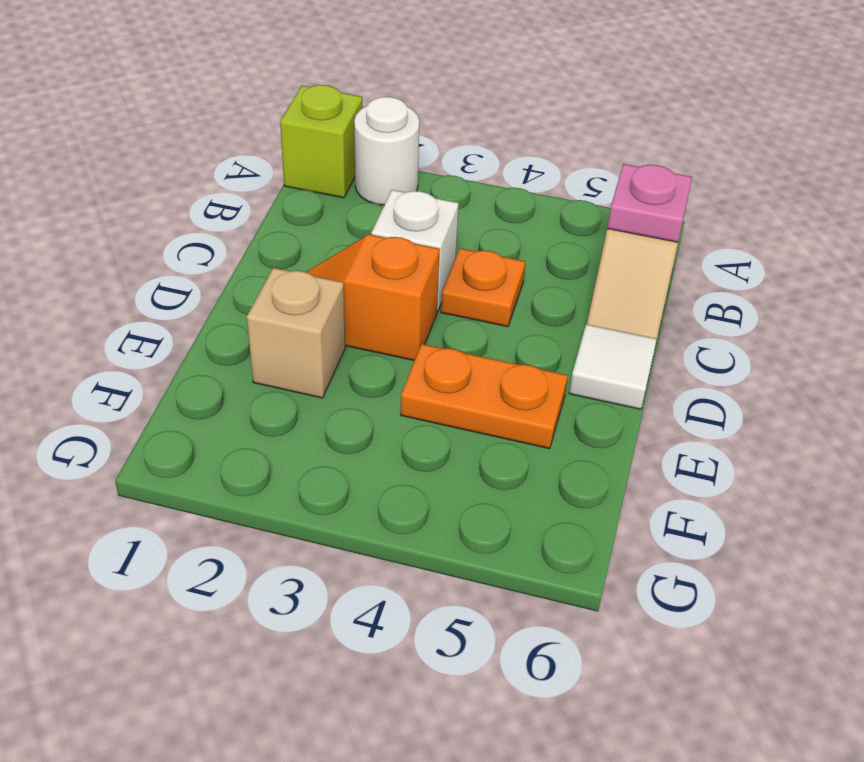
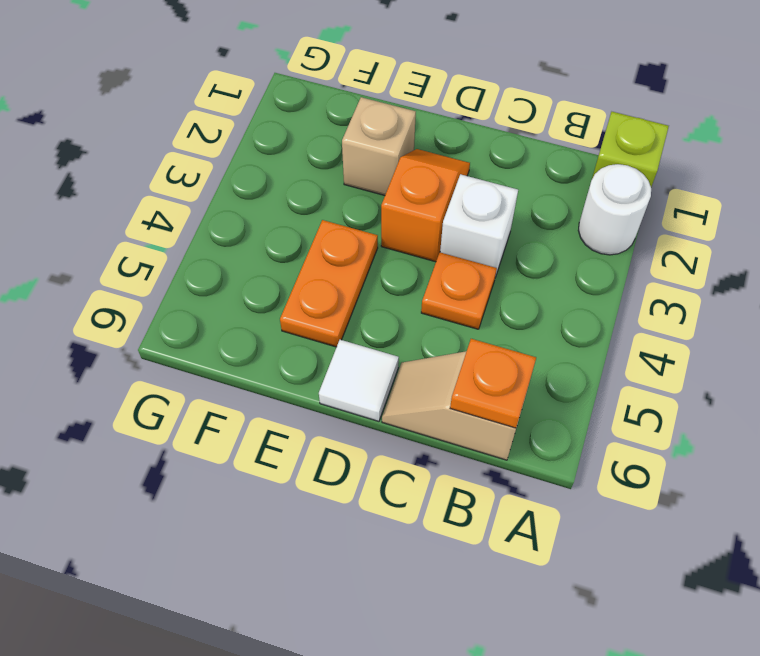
pink 1x1 plate [607,164,692,242] -> orange 1x1 plate [450,339,536,428]

